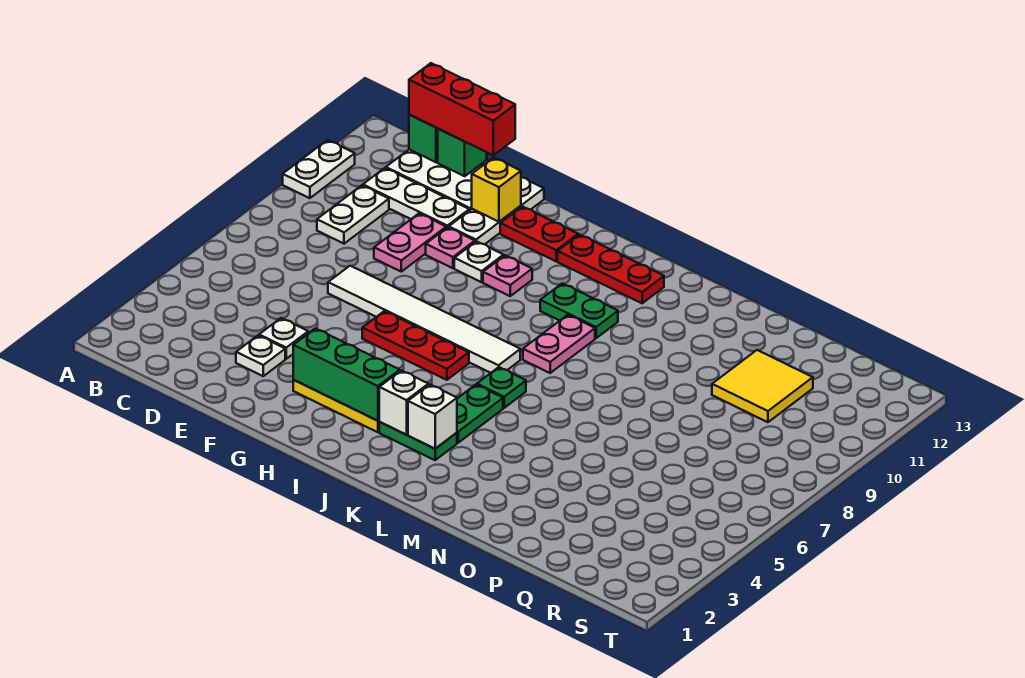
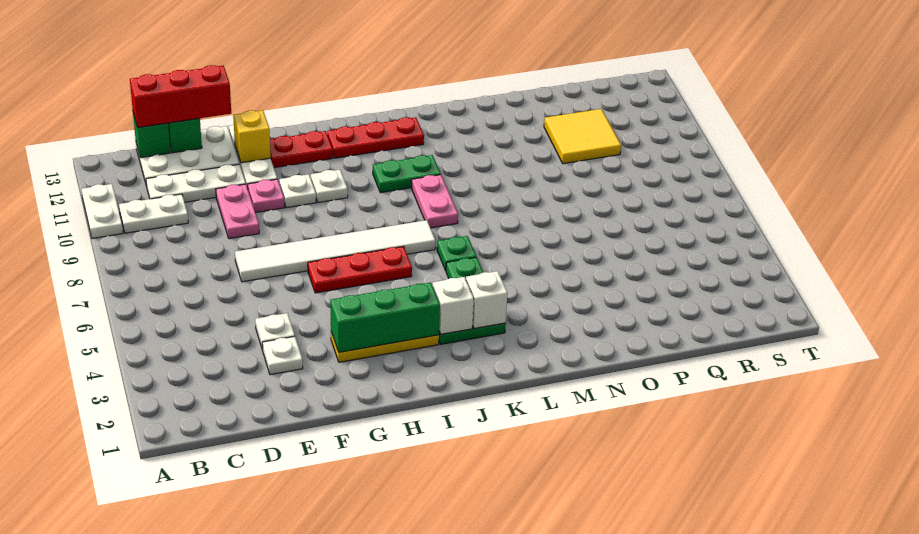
white 1x2 plate [317,185,389,244] -> white 1x2 plate turned to [119,194,188,233]
pink 1x1 plate [483,255,532,296] -> white 1x1 plate [311,170,348,203]

